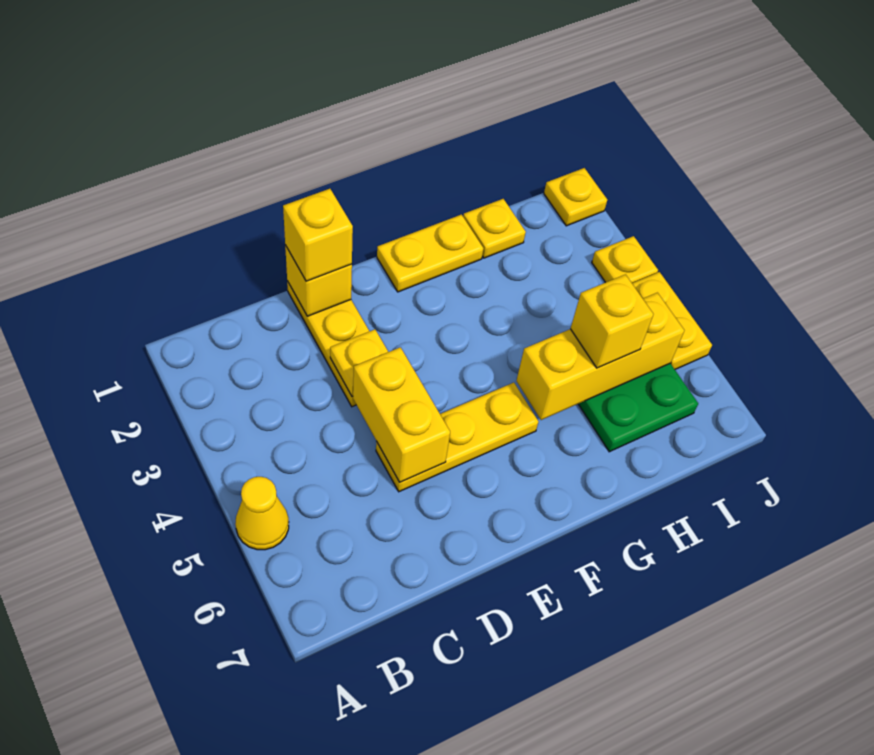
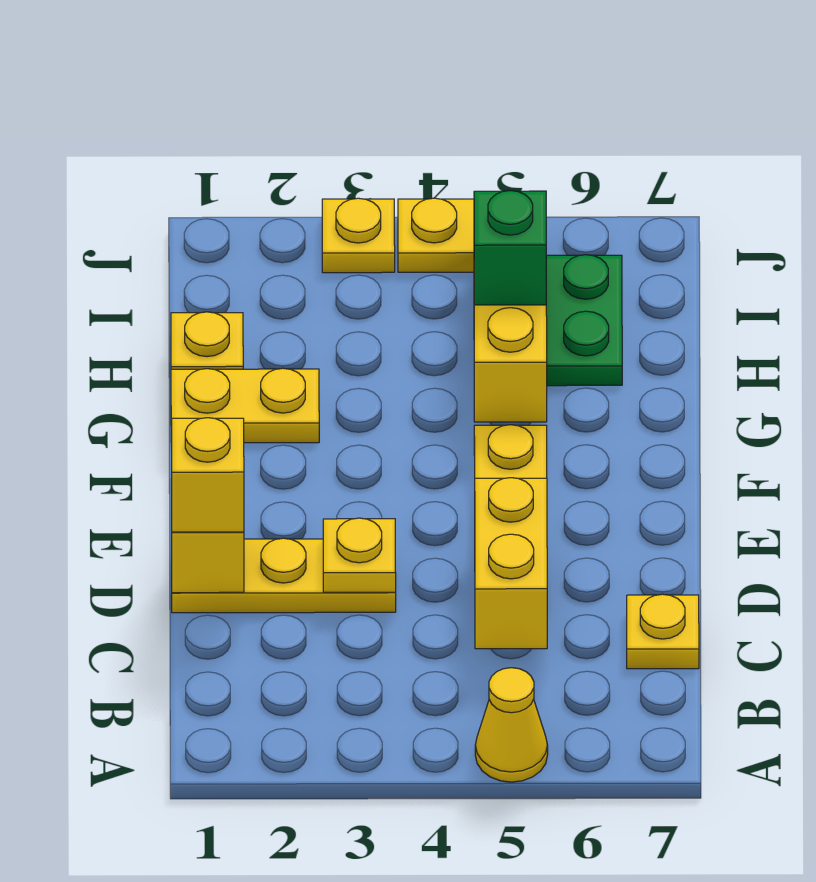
yellow 1x2 brick [353,347,450,482] -> yellow 1x2 brick turned to [475,478,547,649]
yellow 1x2 plate [377,215,484,292] -> yellow 1x2 plate turned to [171,368,319,443]
yellow 1x1 brick [570,275,653,368] -> green 1x1 brick [474,191,546,305]
yellow 1x1 plate [544,168,607,226] -> yellow 1x1 plate moved to [627,594,699,669]

